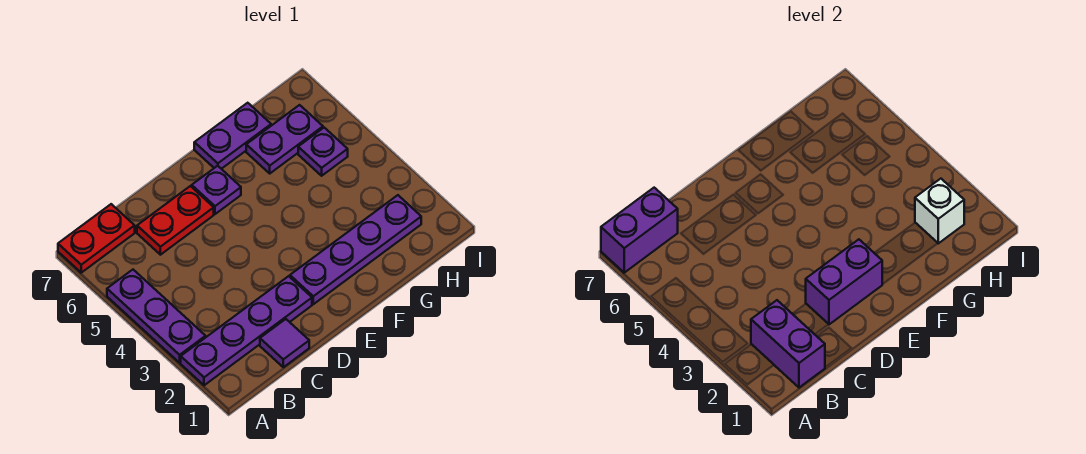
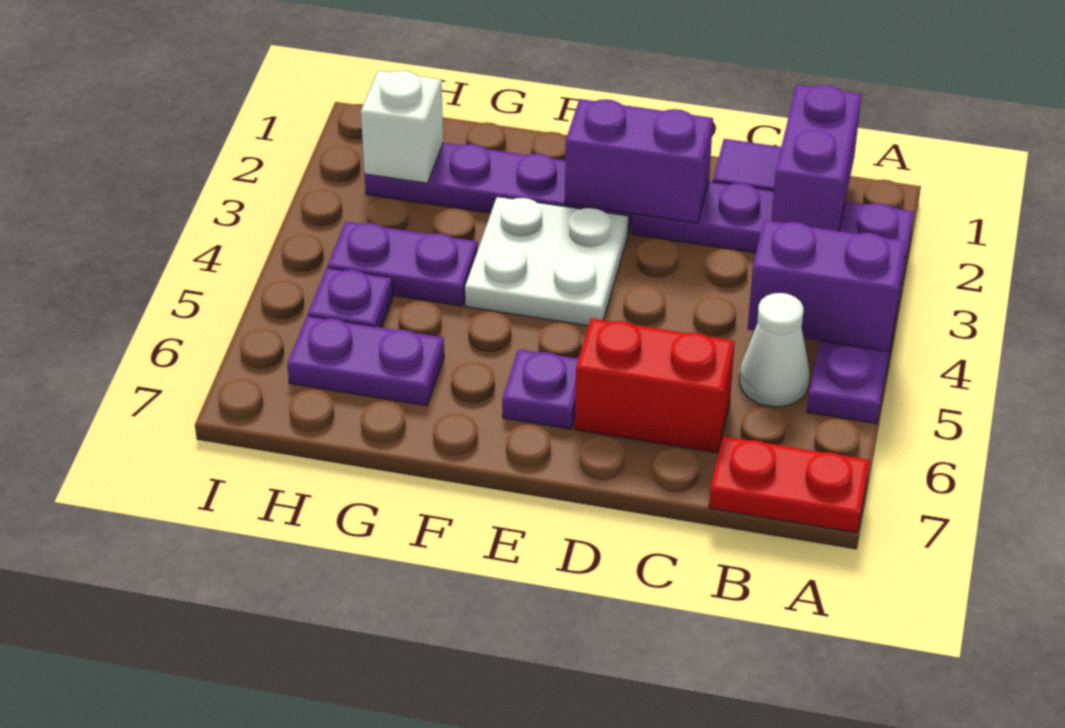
purple 1x2 brick [601,188,678,273] -> purple 1x2 brick moved to [748,220,906,351]
none -> white 1x1 cone [740,293,810,407]
red 1x2 plate [137,186,214,255] -> red 1x2 brick [575,318,735,453]
none -> white 2x2 plate [465,197,629,326]
purple 1x2 plate [194,103,271,169] -> purple 1x2 plate moved to [327,222,478,306]

